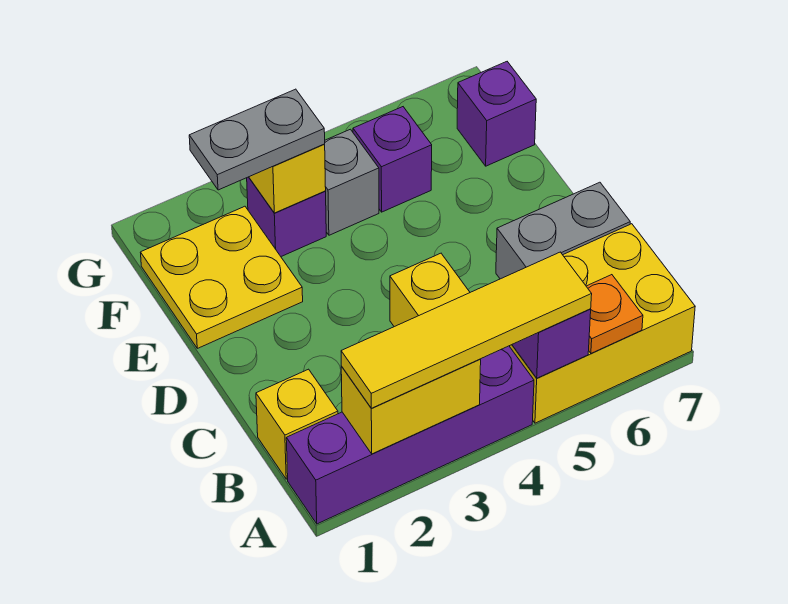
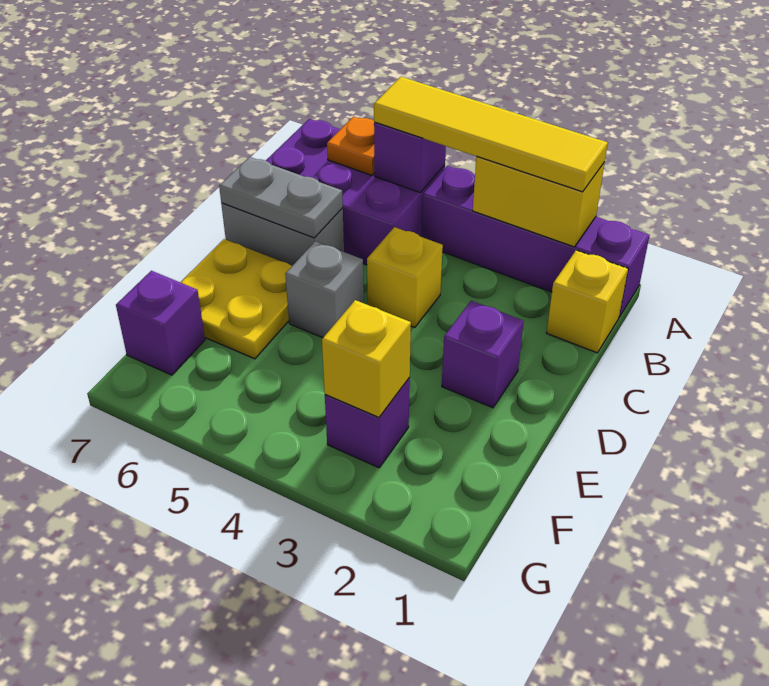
yellow 2x3 brick [510,224,695,423] -> purple 2x3 brick [266,119,445,265]
yellow 2x2 plate [140,206,303,348] -> yellow 2x2 plate moved to [180,239,292,359]
grey 1x2 plate [189,89,325,190] -> grey 1x2 plate moved to [219,157,343,238]
grey 1x1 brick [325,129,379,235] -> grey 1x1 brick moved to [285,241,364,338]
purple 1x1 brick [353,107,432,212] -> purple 1x1 brick moved to [442,301,524,408]

